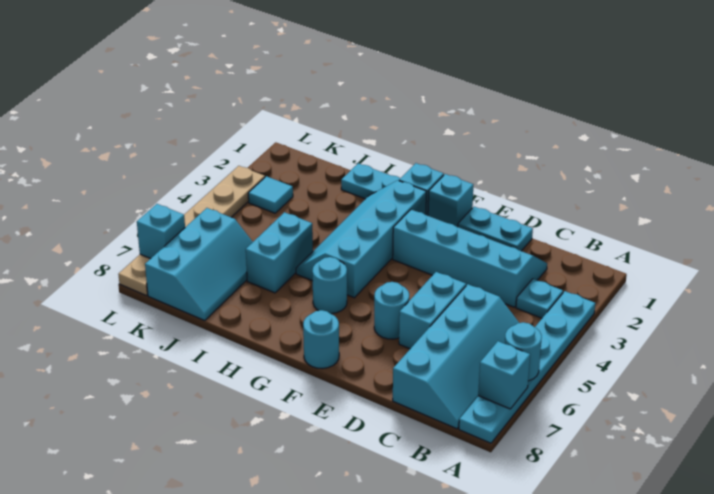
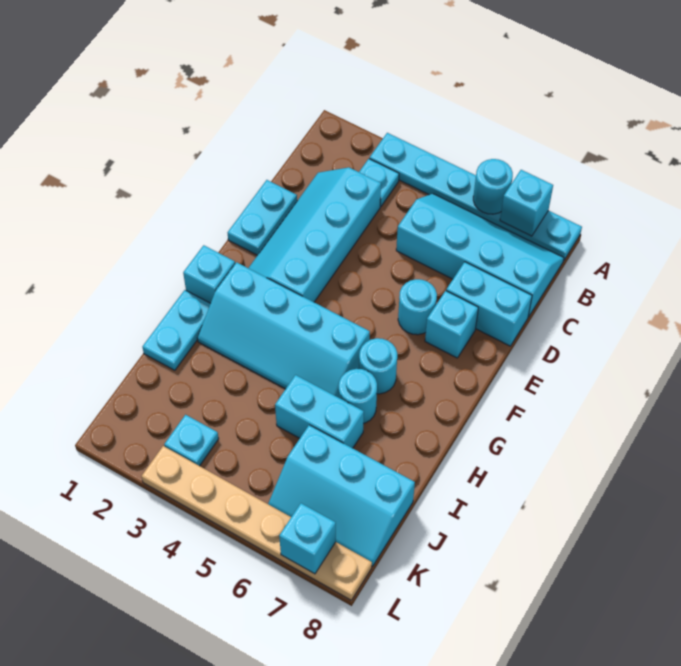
cyan 1x2 brick [399,272,466,349] -> cyan 1x2 brick moved to [446,262,532,346]
cyan 1x1 brick [428,174,473,227] -> cyan 1x1 brick moved to [425,291,478,358]
cyan 1x1 round brick [303,310,339,369] -> cyan 1x1 round brick moved to [339,369,377,424]
cyan 2x3 slope [145,208,253,321] -> cyan 2x3 slope turned to [268,425,415,566]
cyan 1x1 tile [248,176,293,213] -> cyan 1x1 plate [164,415,219,466]

